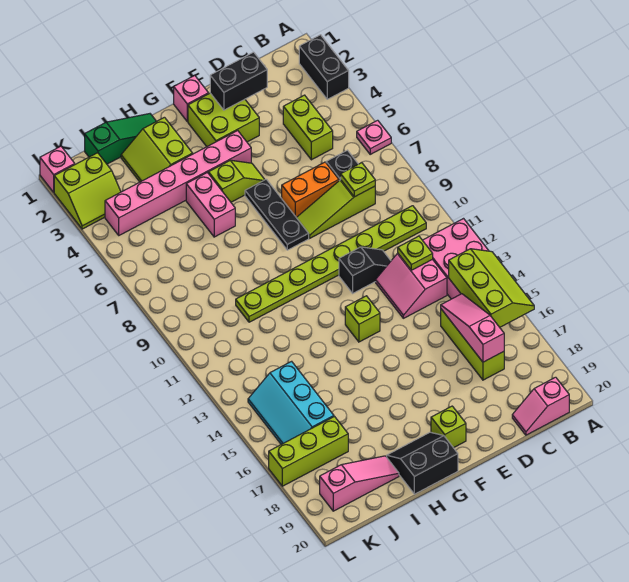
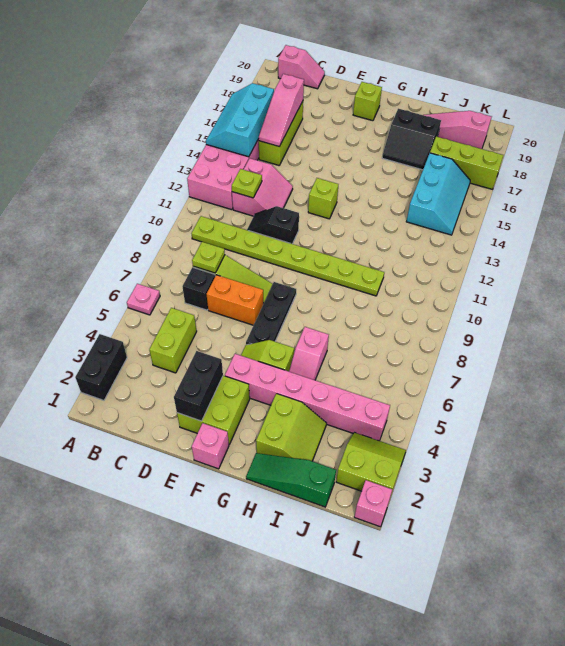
lime 2x3 slope [449,249,534,327] -> cyan 2x3 slope [206,83,274,157]
black 1x2 brick [210,52,267,110] -> black 1x2 brick turned to [174,351,223,421]
black 2x2 slope [387,432,458,494] -> black 2x2 slope moved to [382,109,441,170]
pink 1x2 brick [186,173,235,237] -> pink 1x2 slope [289,327,329,380]

